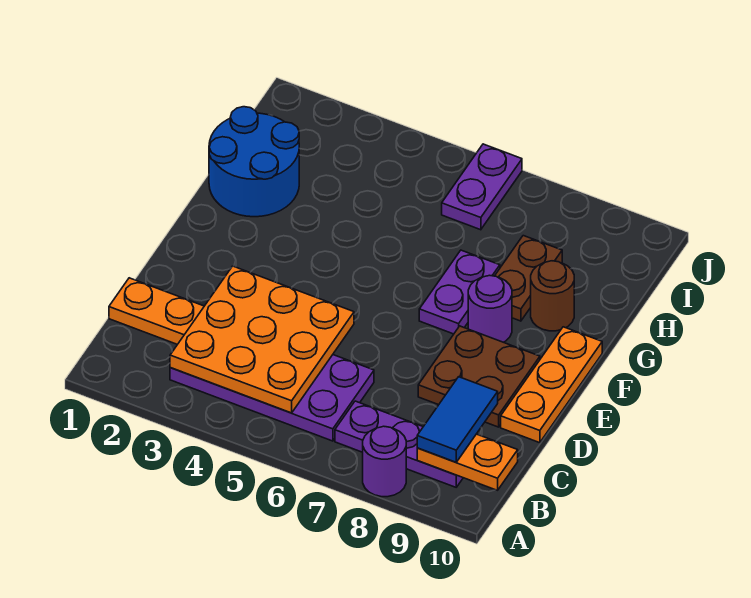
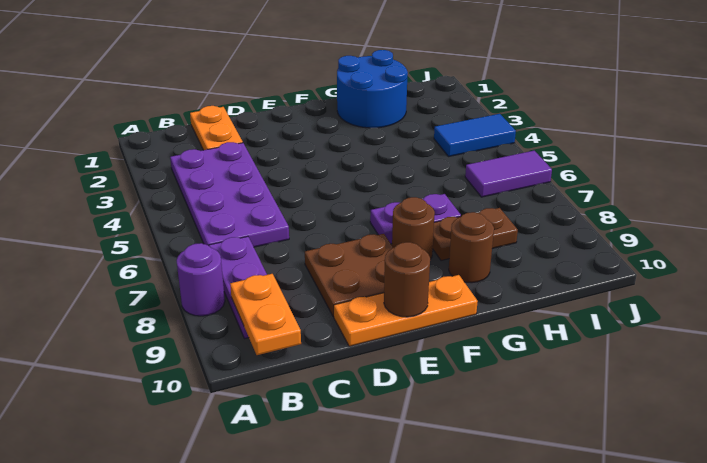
orange 3x3 plate [170,266,354,413] -> none
blue 1x2 tile [417,377,498,462] -> blue 1x2 tile moved to [434,114,516,157]
none -> brown 1x1 round brick [384,242,430,317]
purple 1x1 round brick [468,275,512,342] -> brown 1x1 round brick [392,197,435,259]
purple 1x2 plate [442,144,522,230] -> purple 1x2 tile [465,151,552,197]

